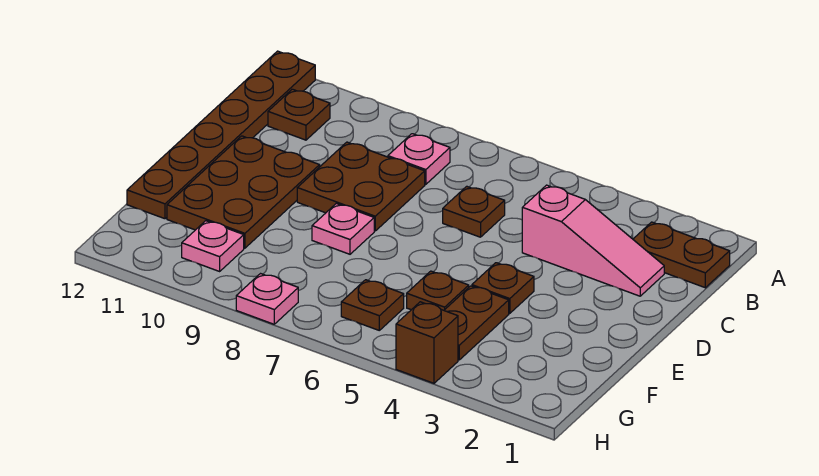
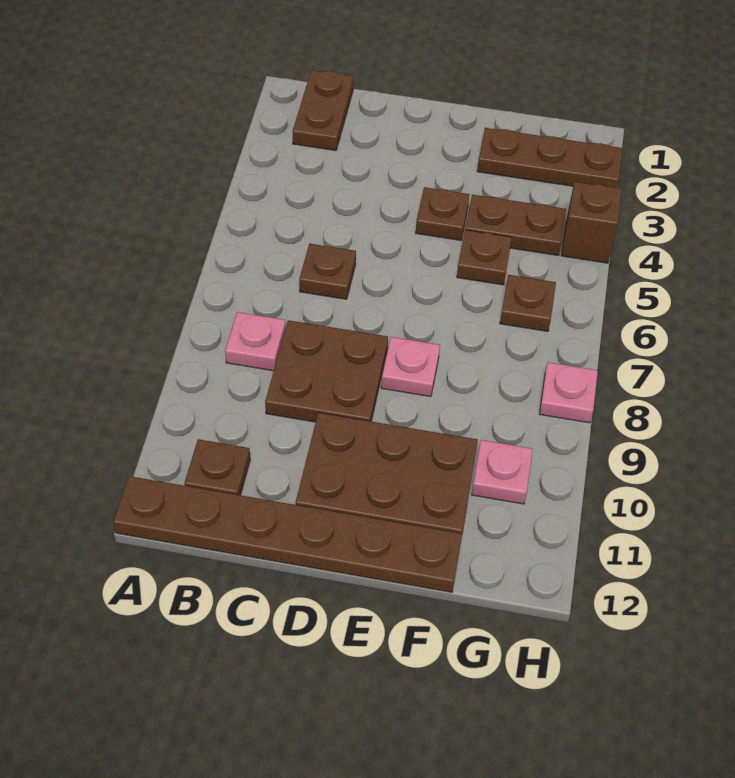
pink 1x3 slope [522,185,664,296] -> none
none -> brown 1x3 plate [477,128,623,188]

